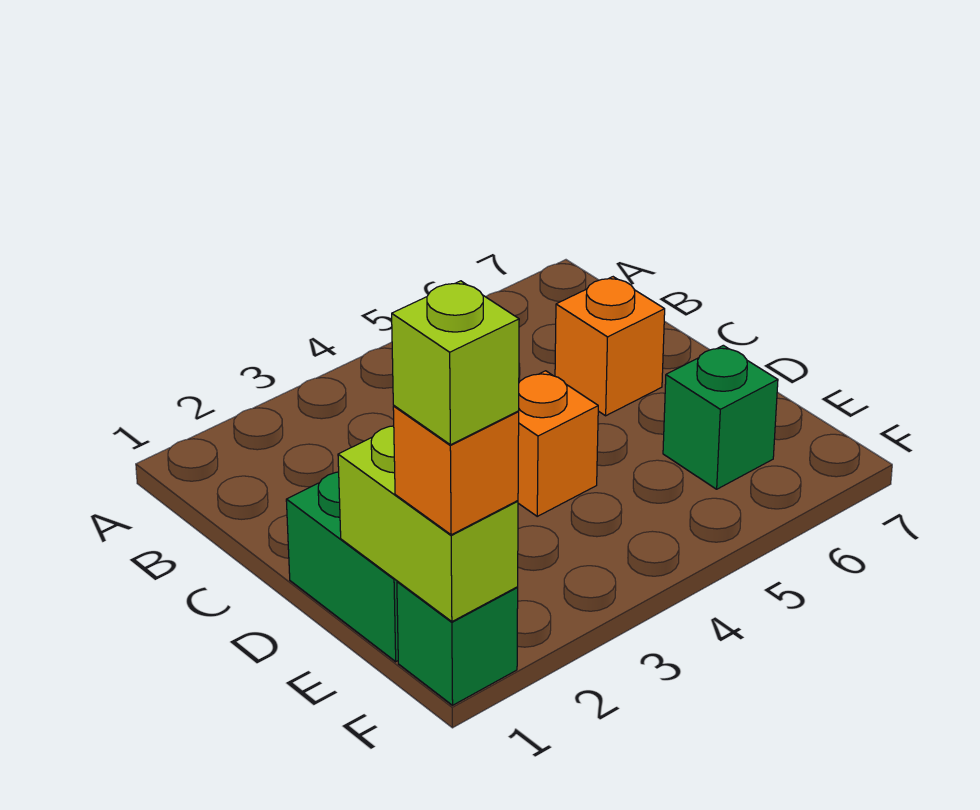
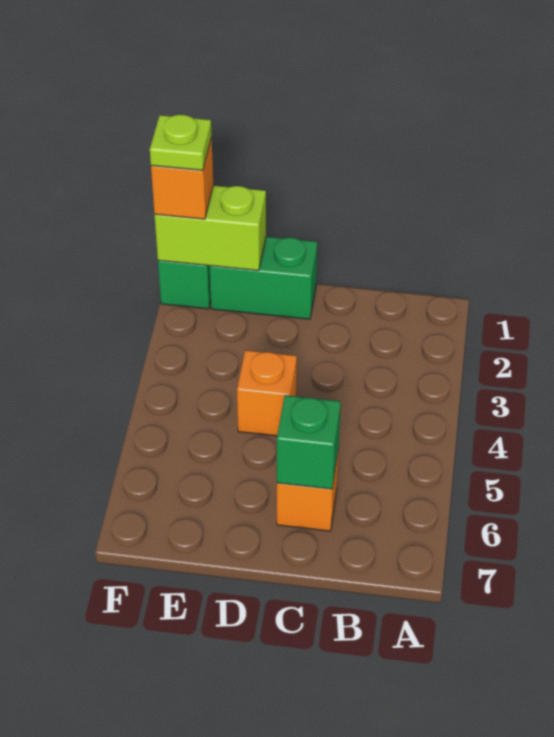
green 1x1 brick [663,345,778,489] -> green 1x1 brick moved to [277,395,341,489]
lime 1x1 brick [392,281,519,445] -> lime 1x1 plate [150,114,212,170]

